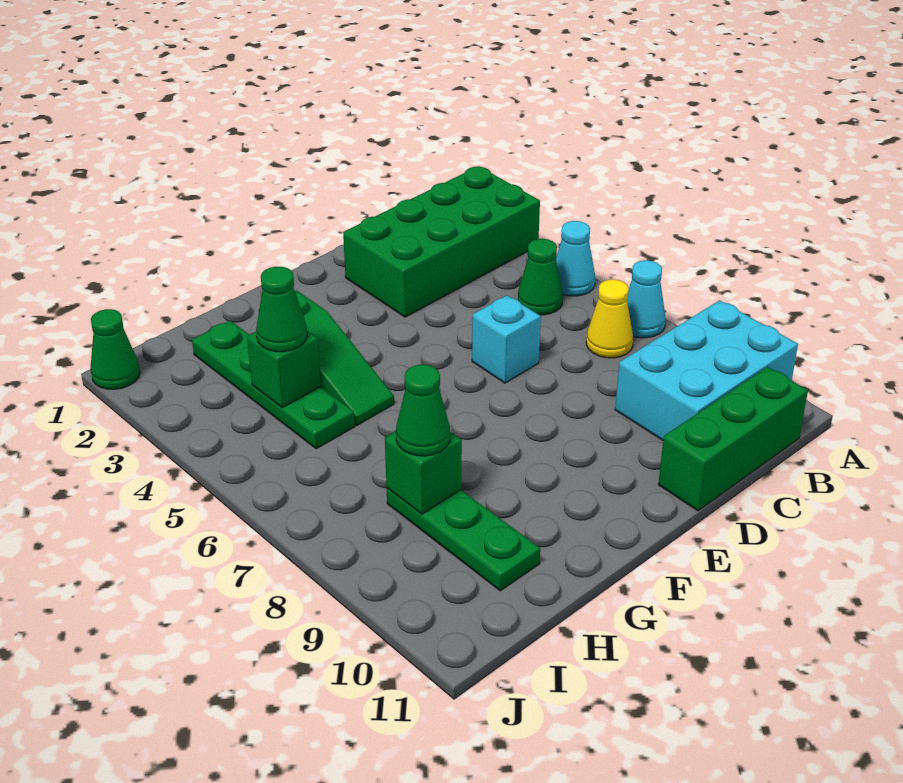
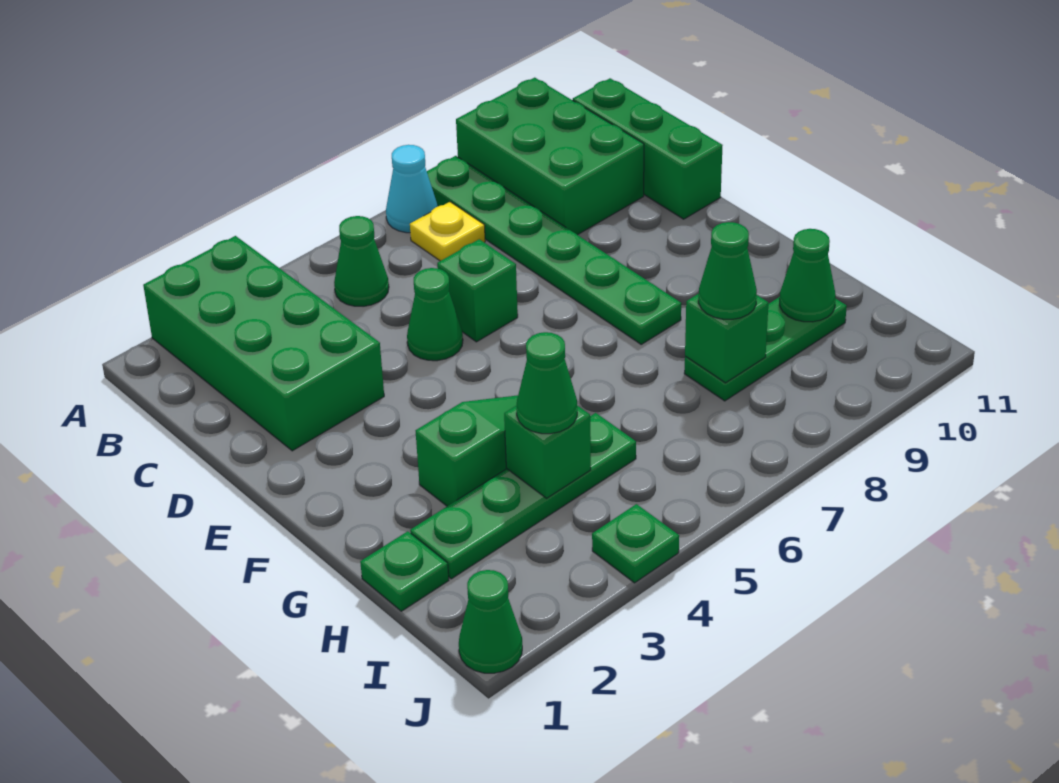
cyan 1x1 cone [556,221,595,296] -> none
none -> green 1x6 plate [427,156,681,344]
cyan 2x3 brick [615,300,798,440] -> green 2x3 brick [456,78,644,235]
yellow 1x1 cone [586,279,633,358] -> yellow 1x1 plate [410,202,485,261]
none -> green 1x1 cone [407,268,463,361]
cyan 1x1 brick [472,295,541,383] -> green 1x1 brick [437,239,518,342]
none -> green 1x1 plate [360,531,449,611]
none -> green 1x1 cone [780,229,836,322]
none -> green 1x1 plate [592,504,679,583]

